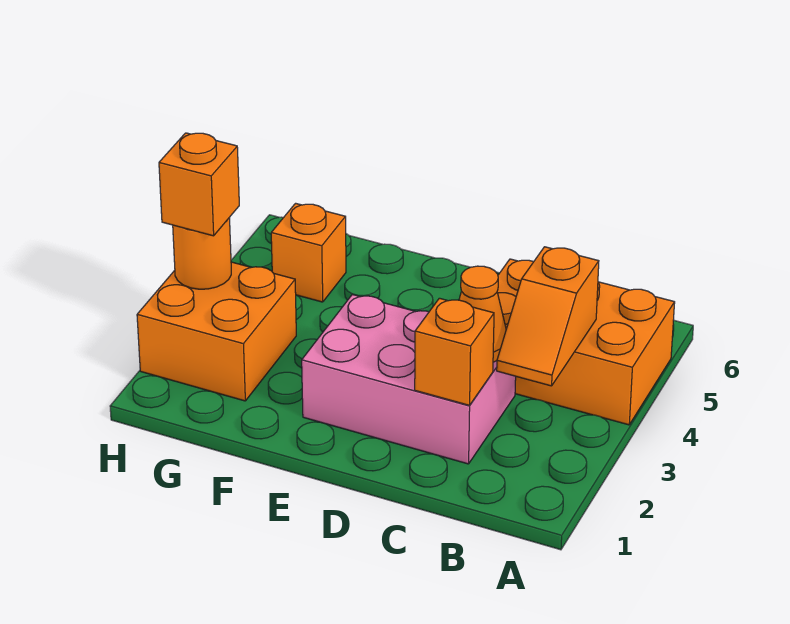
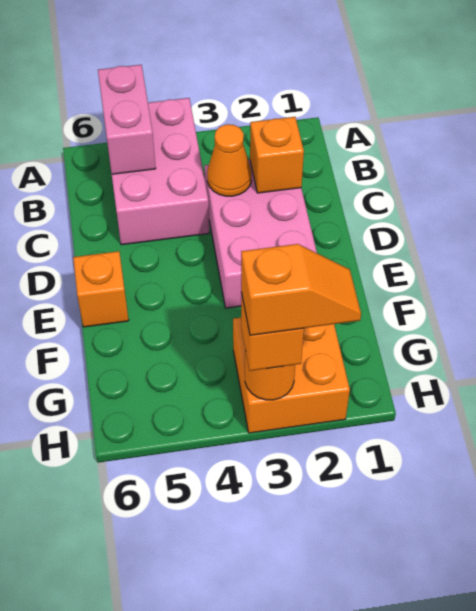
orange 2x3 brick [497,259,675,425] -> pink 2x3 brick [112,98,209,245]
none -> pink 1x2 brick [98,65,156,174]
orange 1x2 slope [497,247,599,386] -> orange 1x2 slope moved to [241,244,361,335]
orange 1x1 brick [271,203,346,302] -> orange 1x1 brick moved to [73,251,129,327]

